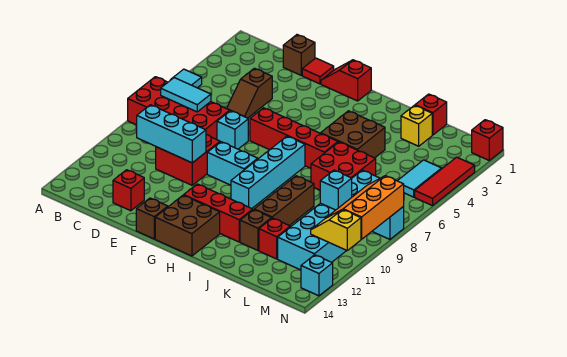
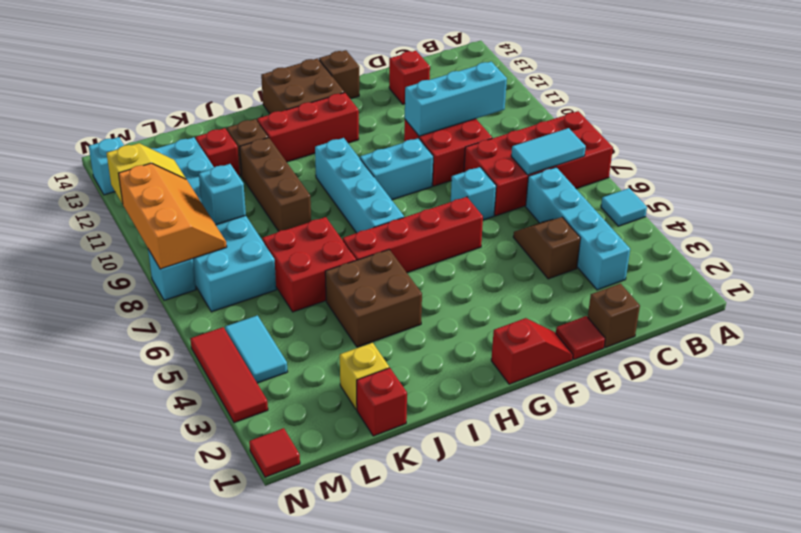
none -> cyan 1x4 brick [526,167,630,290]
red 1x1 brick [472,120,503,160] -> red 1x1 tile [249,428,300,477]

